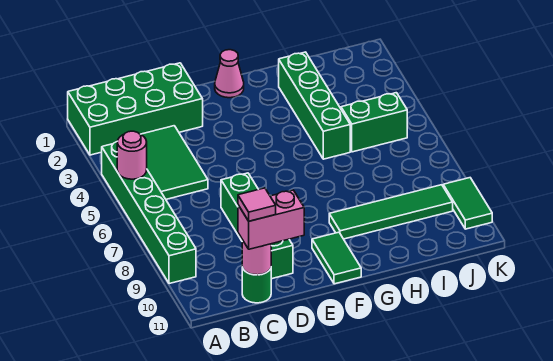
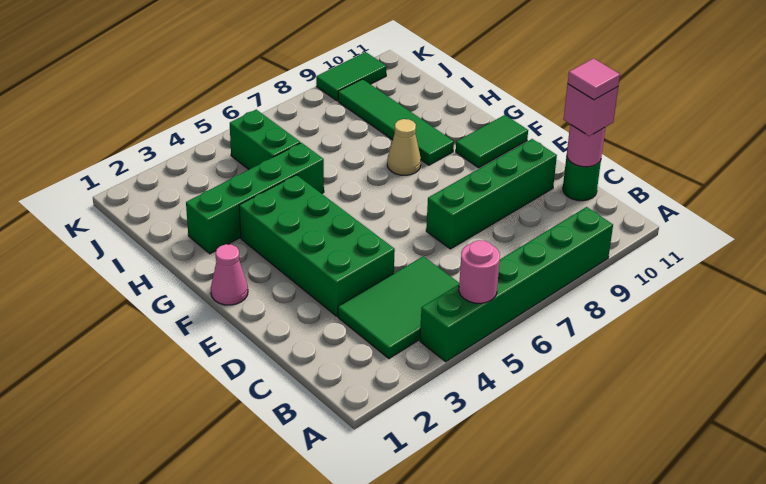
green 2x4 brick [68,63,203,155] -> green 2x4 brick moved to [239,175,395,316]
pink 1x2 brick [238,190,304,249] -> pink 1x1 brick [563,84,618,136]
none -> tan 1x1 cone [387,119,421,175]

